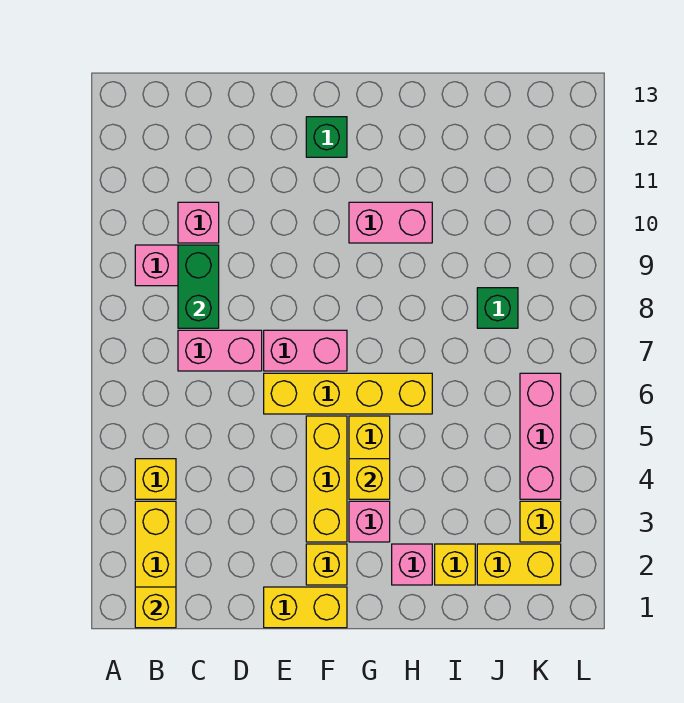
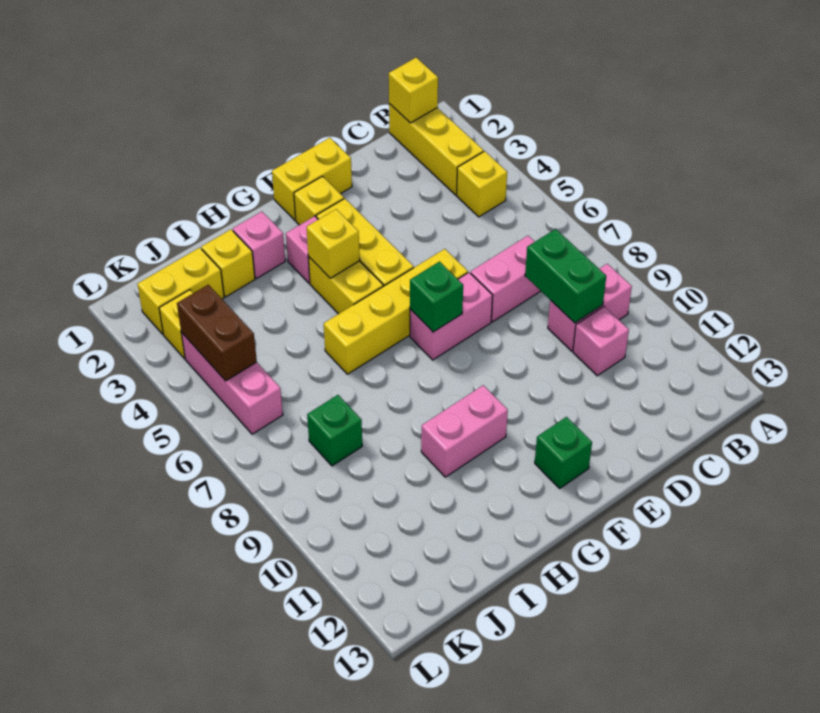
none -> green 1x1 brick [410,262,463,332]
none -> brown 1x2 brick [177,285,257,381]

